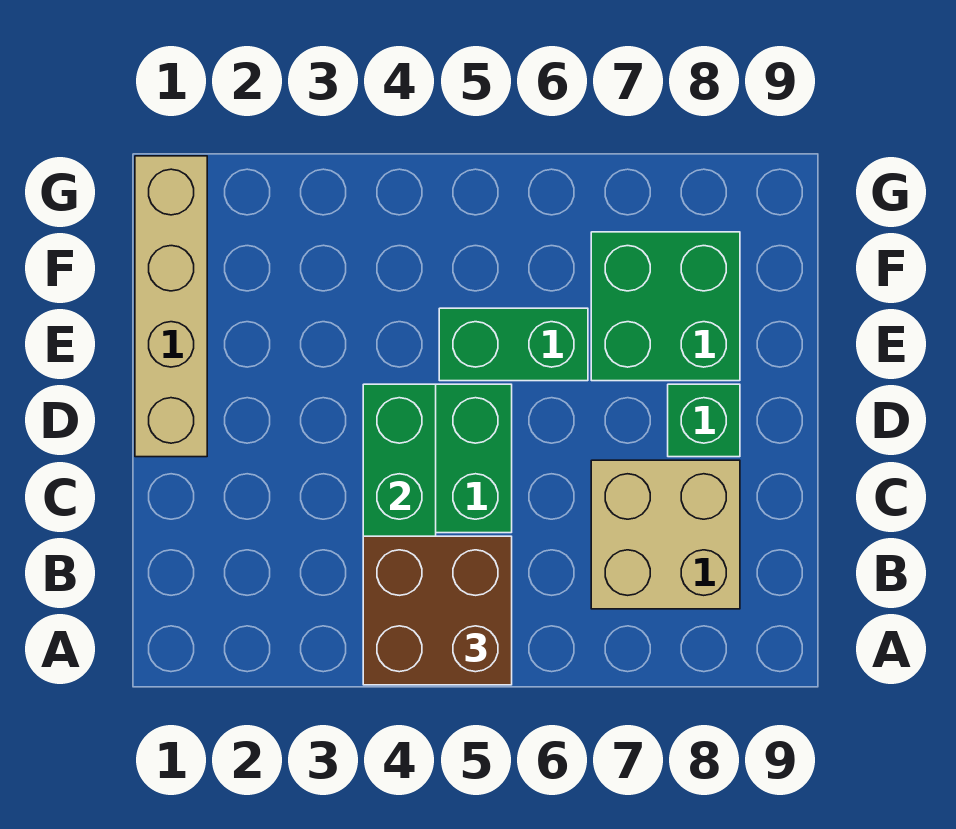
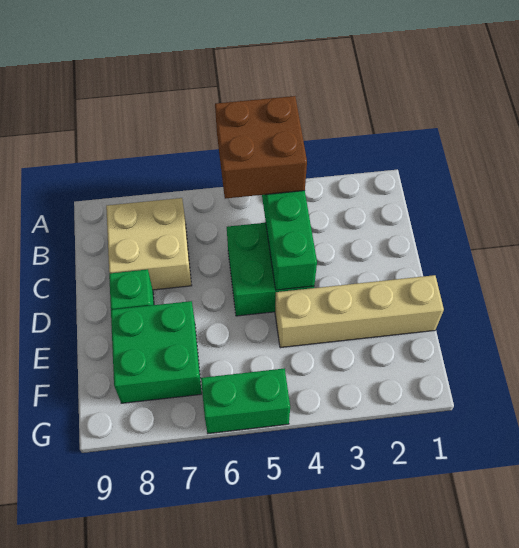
tan 1x4 brick [135,156,207,457] -> tan 1x4 brick turned to [275,275,444,348]
green 1x2 brick [439,308,588,381] -> green 1x2 brick moved to [201,368,290,433]

